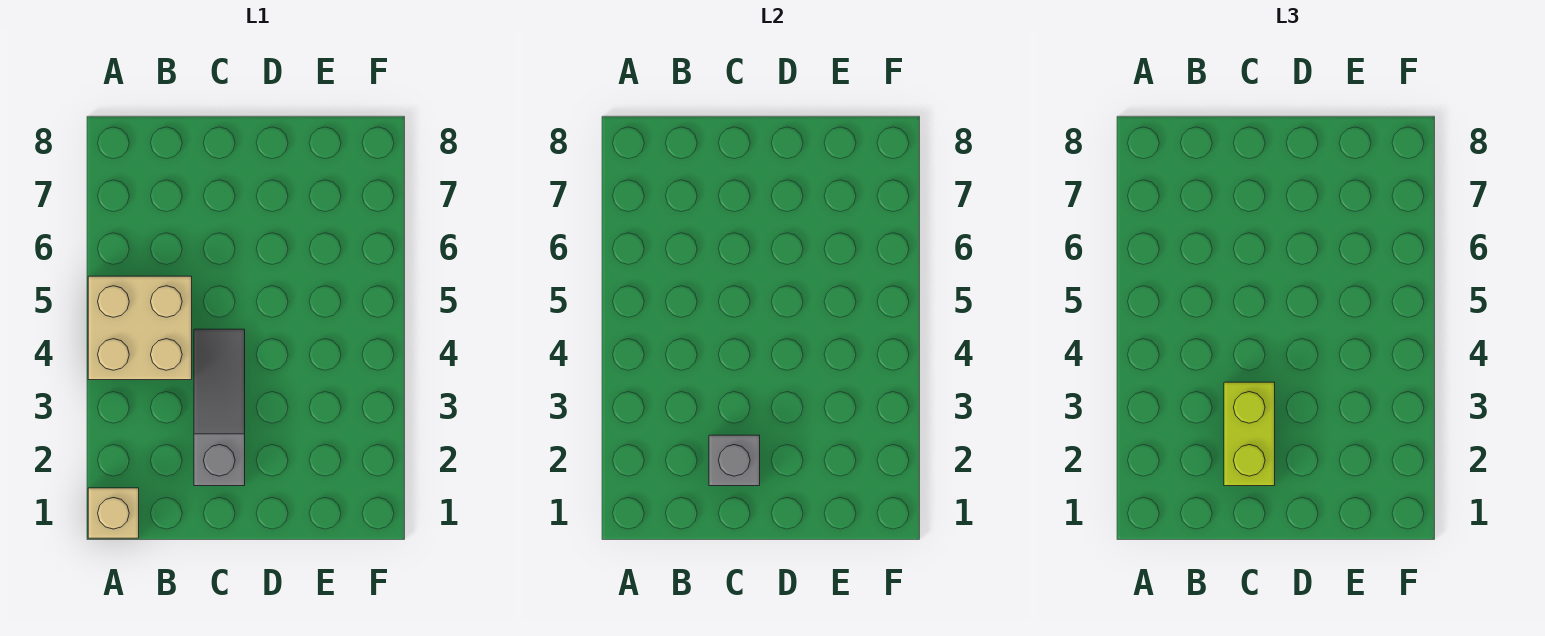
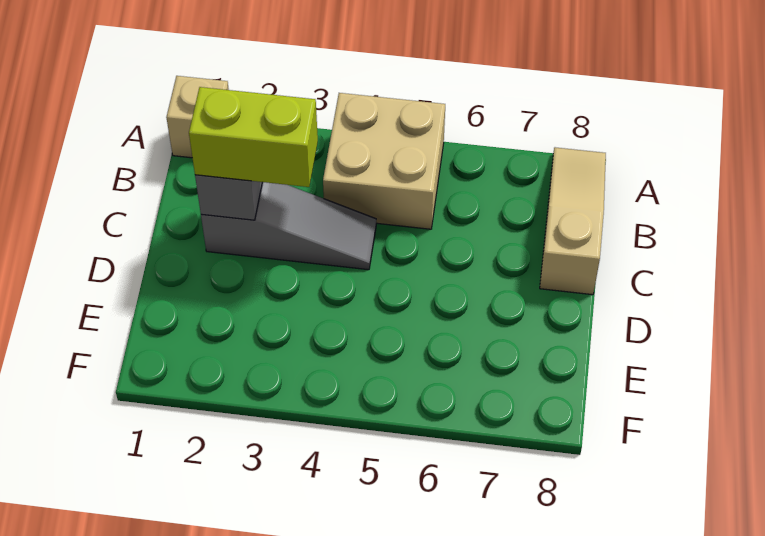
none -> tan 1x3 slope [540,147,606,295]

